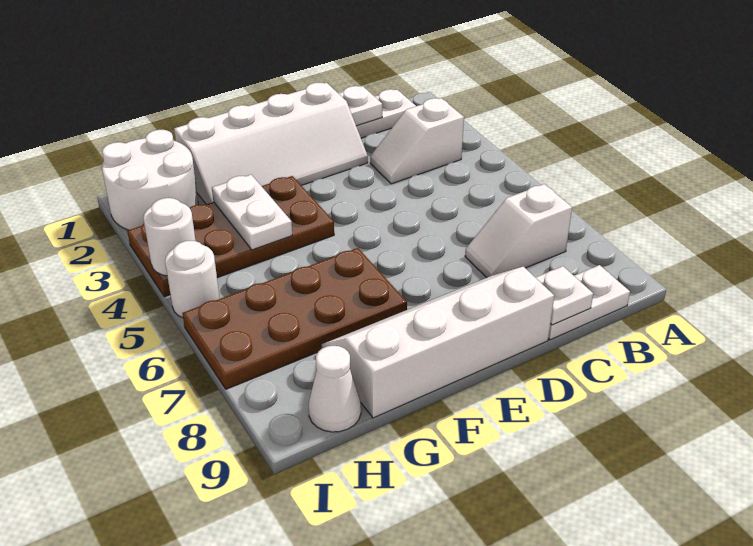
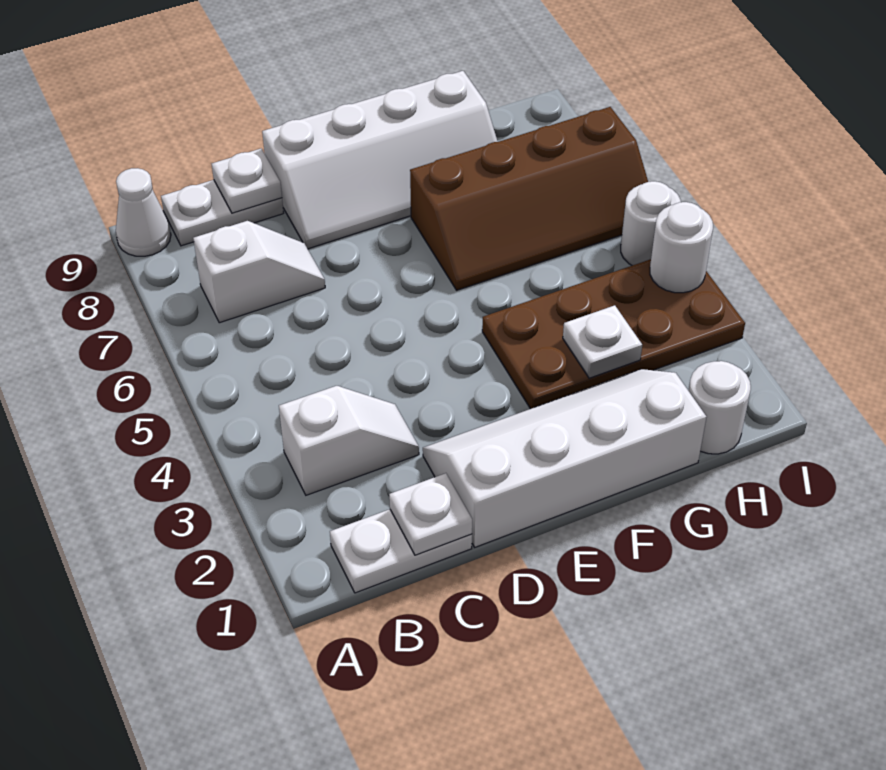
brown 2x4 plate [182,248,407,389] -> brown 2x4 slope [410,107,648,290]
white 1x2 plate [212,175,292,250] -> white 1x1 plate [563,305,642,378]
white 2x2 round brick [102,130,198,230] -> white 1x1 round brick [688,361,751,454]
white 1x1 cone [309,346,361,432] -> white 1x1 cone moved to [116,168,171,256]

